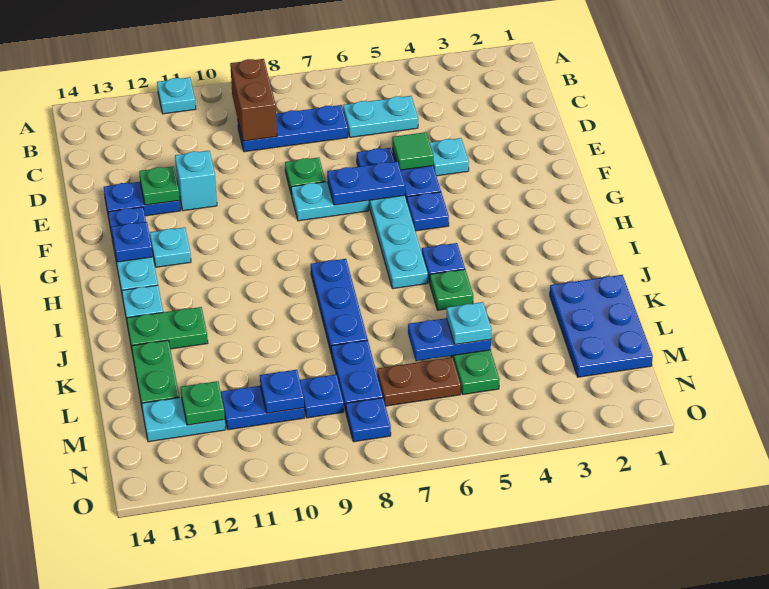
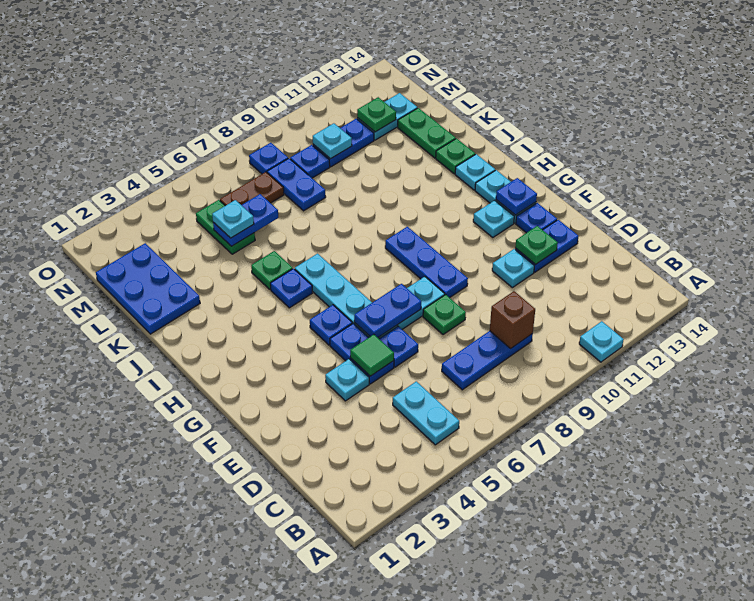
brown 1x2 brick [230,59,277,141] -> brown 1x1 brick [490,291,535,349]
cyan 1x2 plate [343,96,418,137] -> cyan 1x2 plate turned to [393,381,459,445]
cyan 1x1 brick [175,151,217,211] -> cyan 1x1 plate [492,249,534,288]
blue 1x3 plate [311,259,368,354] -> blue 1x3 plate moved to [385,227,468,298]
green 1x2 plate [127,307,208,349] -> green 1x1 plate [436,138,475,174]
blue 1x1 plate [260,370,304,413] -> cyan 1x1 plate [313,123,352,159]

